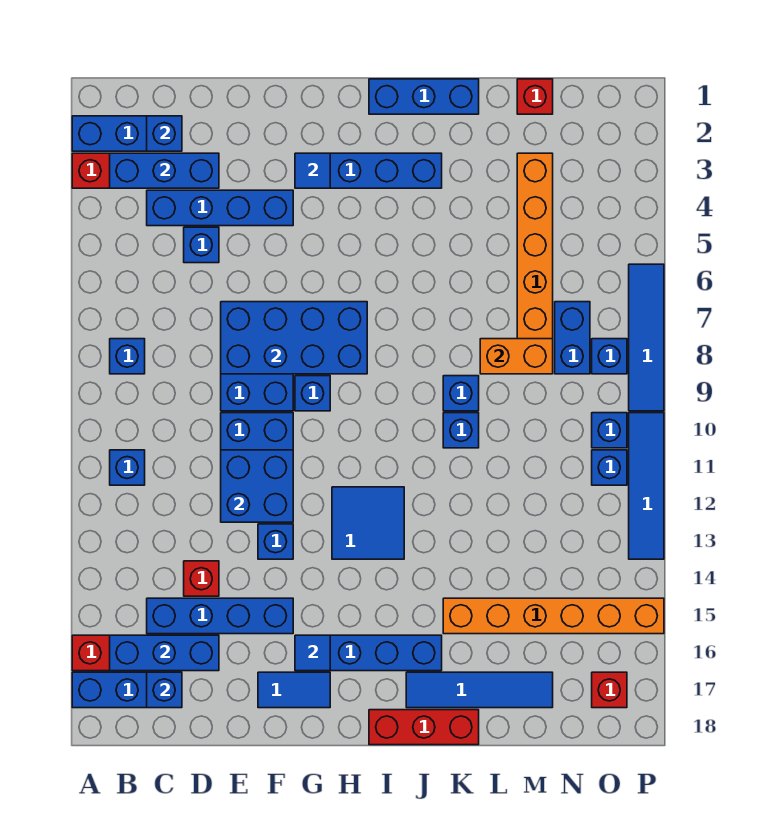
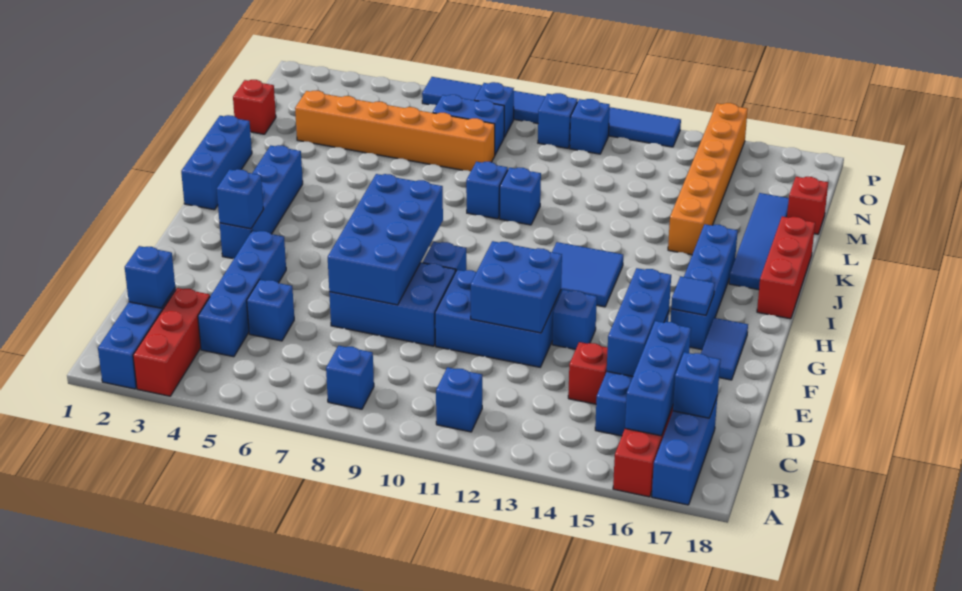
blue 1x3 brick [110,153,219,188] -> blue 1x3 brick moved to [607,268,671,377]
blue 1x1 tile [295,153,330,188] -> blue 1x1 brick [217,169,264,229]
orange 1x2 brick [480,339,553,374] -> none
red 1x1 brick [592,672,627,708] -> red 1x1 brick moved to [787,177,828,234]

